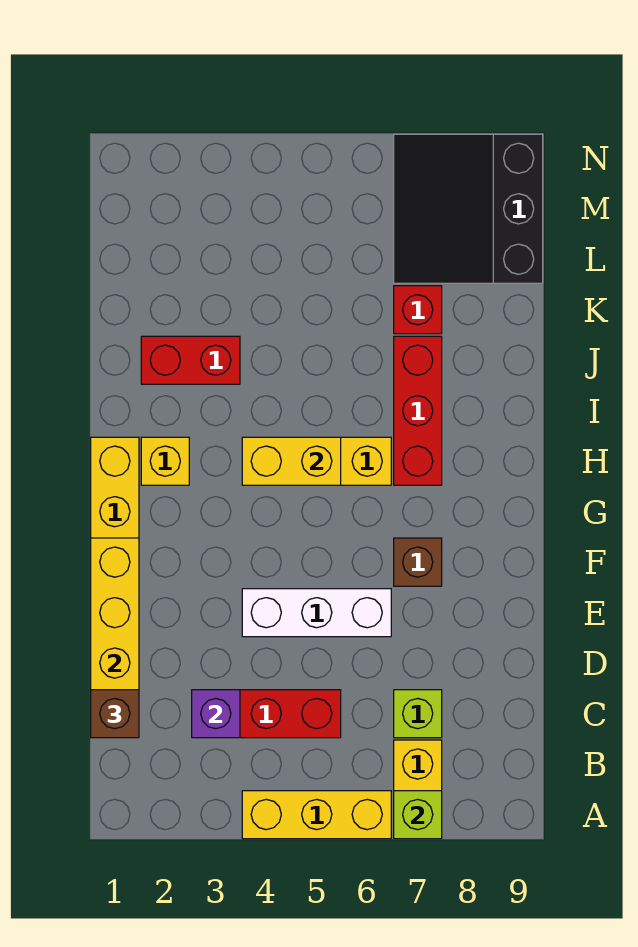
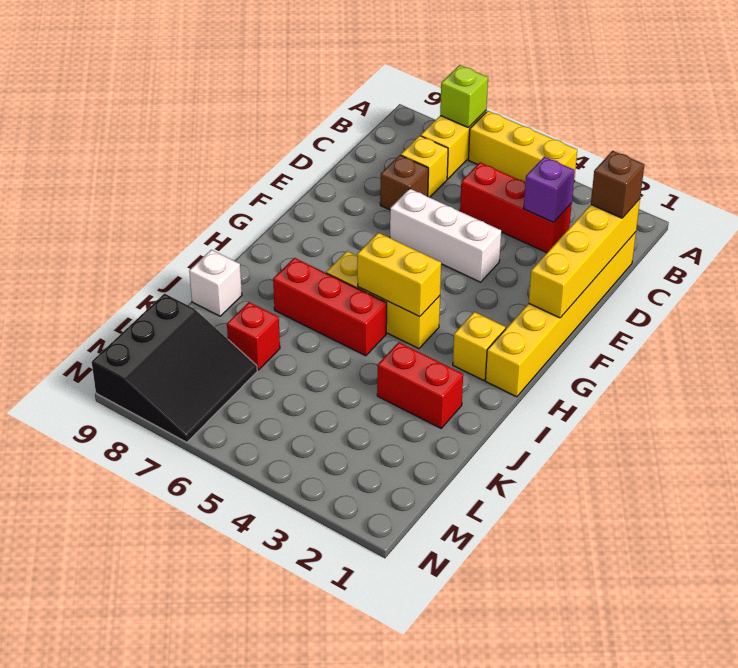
lime 1x1 brick [394,690,442,738] -> yellow 1x1 brick [401,136,448,197]
brown 1x1 brick [394,538,442,586] -> brown 1x1 brick moved to [380,155,428,210]
red 1x3 brick [394,336,442,485] -> red 1x3 brick turned to [273,258,387,356]
none -> white 1x1 brick [189,250,242,316]

